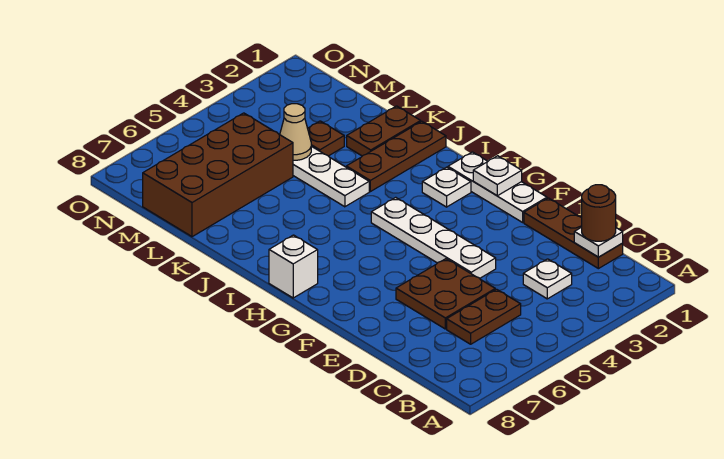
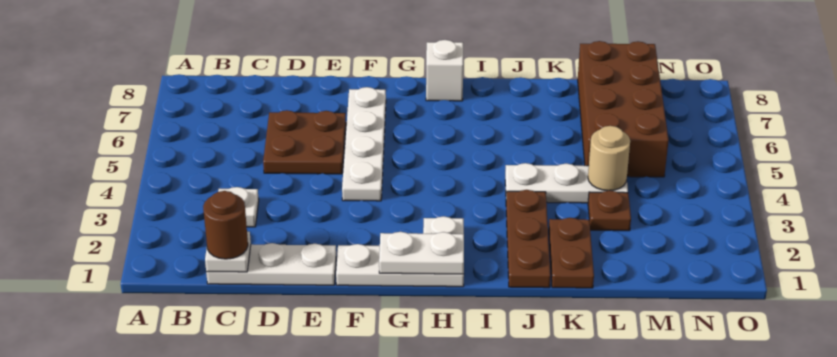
brown 1x3 plate [524,198,623,269] -> white 1x3 plate [206,243,336,285]
brown 1x2 plate [447,289,521,344] -> none
white 1x4 plate [371,197,496,278] -> white 1x4 plate turned to [342,87,386,201]
white 1x1 plate [473,156,522,196] -> white 1x2 plate [379,232,464,274]
tan 1x1 cone [280,104,311,160] -> tan 1x1 round brick [588,126,630,191]

